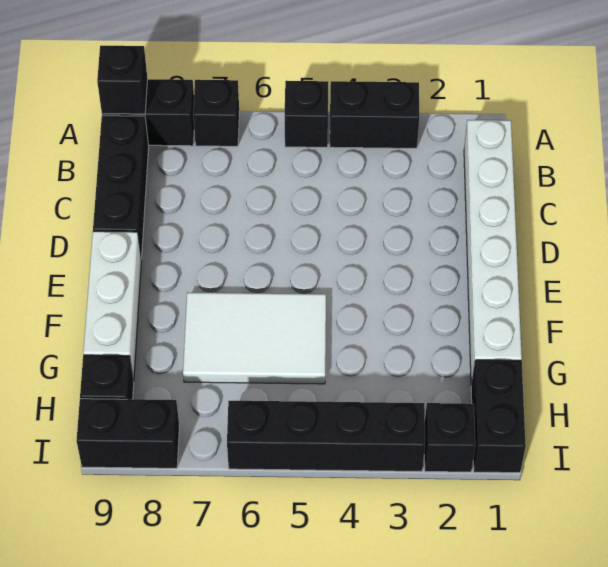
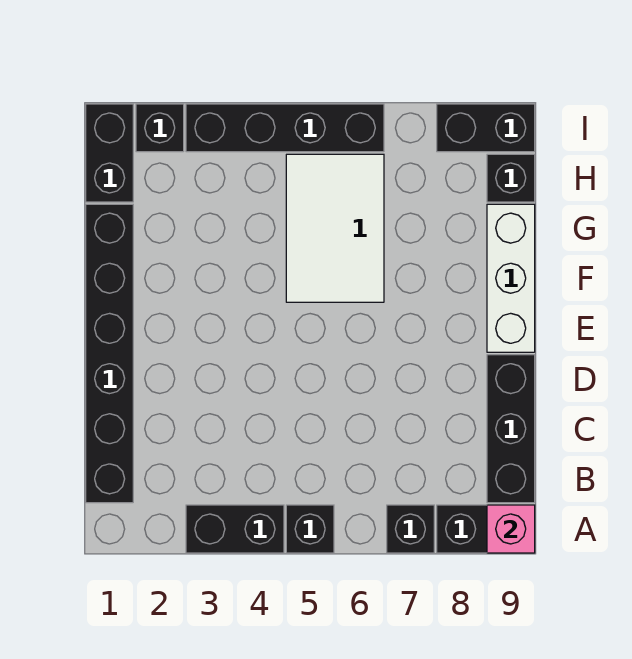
black 1x1 brick [97,46,147,114] -> pink 1x1 brick [487,505,535,553]
white 1x6 brick [464,120,522,385] -> black 1x6 brick [86,204,133,503]
white 2x3 tile [183,292,326,384] -> white 2x3 tile turned to [286,154,384,302]

